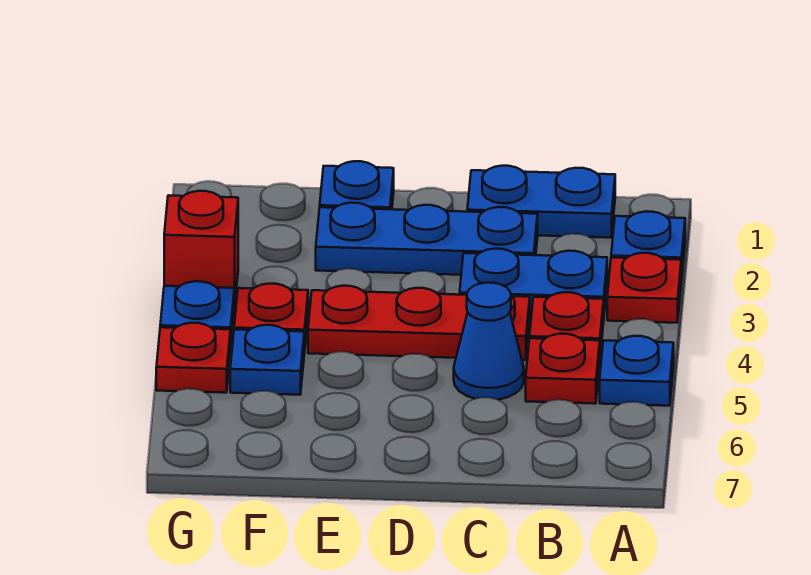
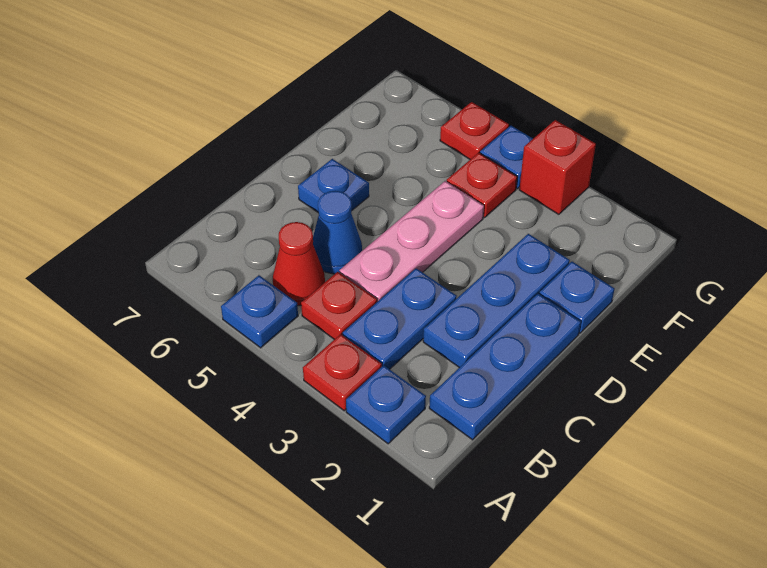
blue 1x2 plate [467,166,615,238] -> blue 1x3 plate [429,294,581,440]
red 1x1 plate [526,334,600,404] -> red 1x1 cone [273,222,325,306]
red 1x3 plate [308,286,530,360] -> pink 1x3 plate [339,181,484,302]
blue 1x1 plate [230,325,304,395] -> blue 1x1 plate moved to [298,159,369,212]

